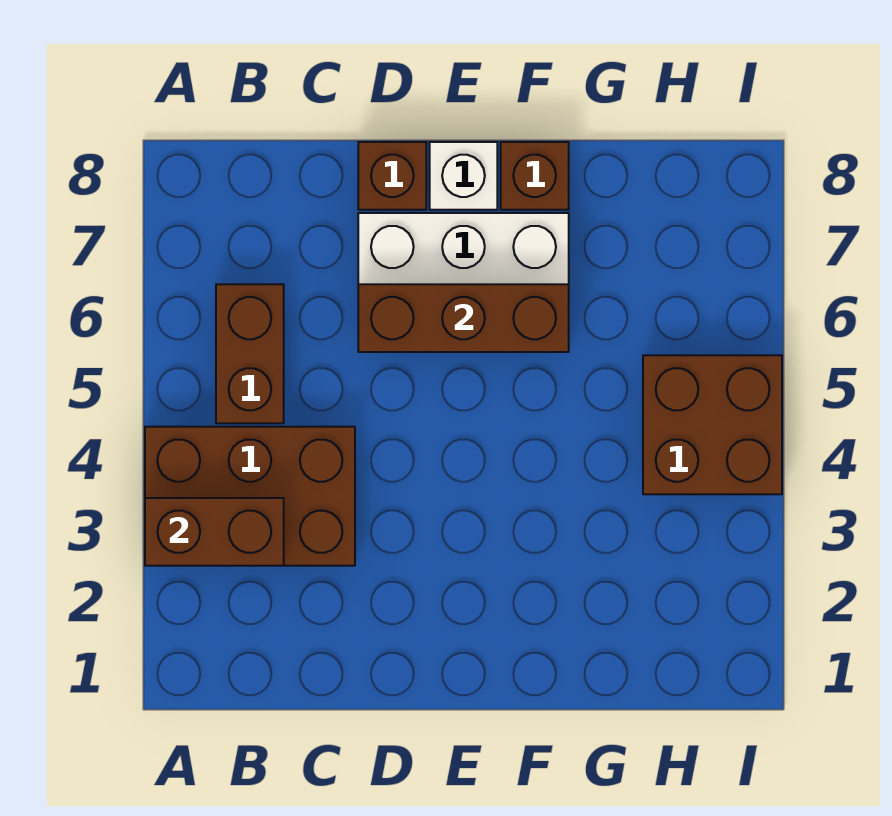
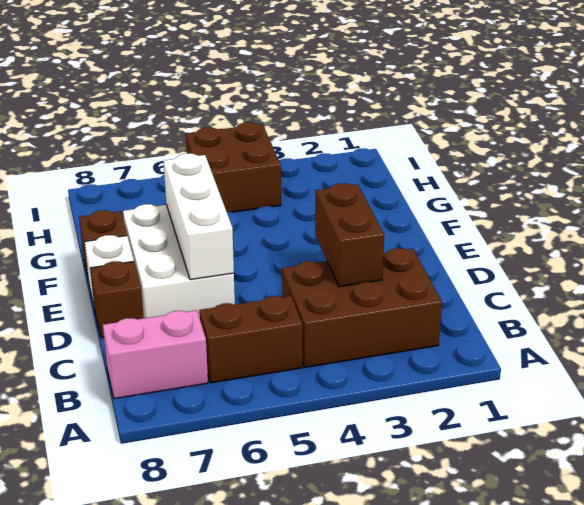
brown 2x3 brick [145,427,355,566] -> brown 2x3 brick turned to [282,248,442,367]
brown 1x2 brick [145,498,284,566] -> brown 1x2 brick moved to [315,183,384,287]
none -> pink 1x2 brick [103,310,208,399]
brown 1x3 brick [358,284,569,352] -> white 1x3 brick [164,154,234,280]

